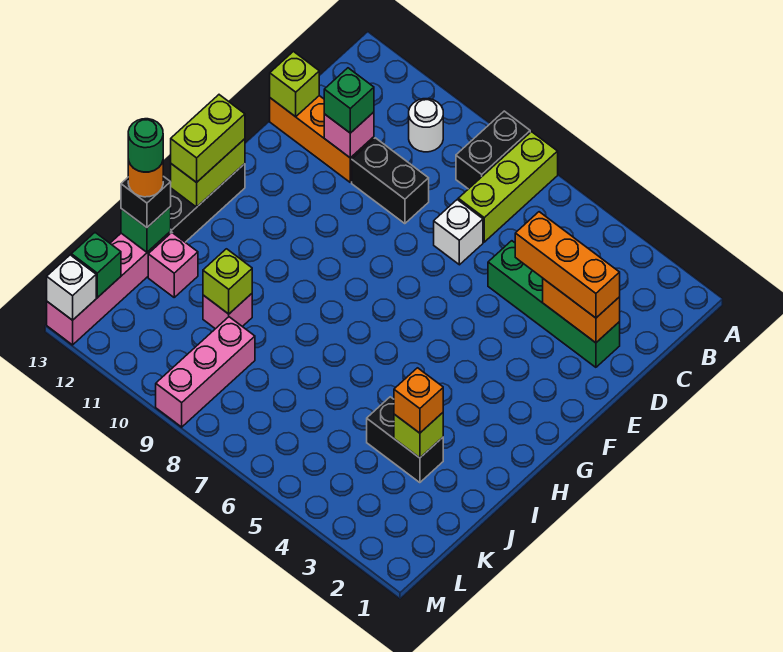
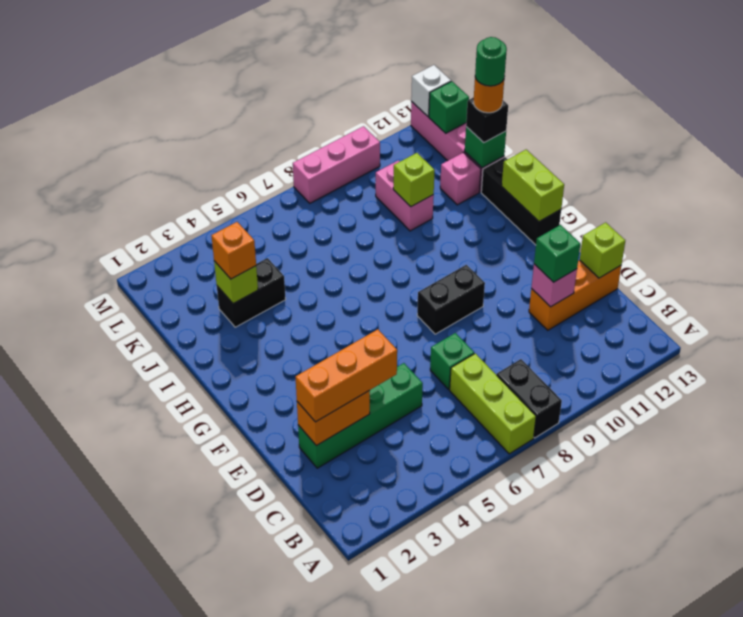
white 1x1 round brick [409,99,443,152] -> none
white 1x1 brick [434,200,483,265] -> green 1x1 brick [430,333,474,389]
black 1x2 brick [352,138,429,224] -> black 1x2 brick moved to [417,265,485,334]
lime 1x2 brick [171,95,245,183] -> none
pink 1x1 brick [203,294,252,329] -> pink 1x2 brick [376,160,434,231]
pink 1x3 brick [156,317,255,427] -> pink 1x3 brick turned to [293,126,380,203]

